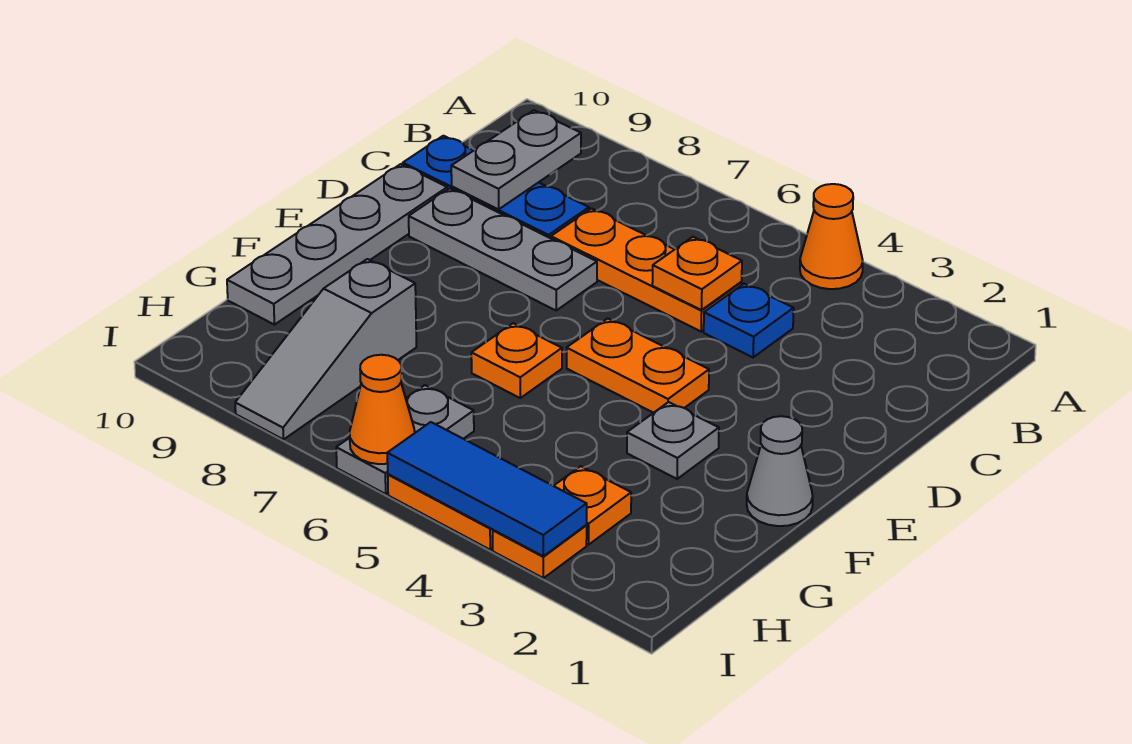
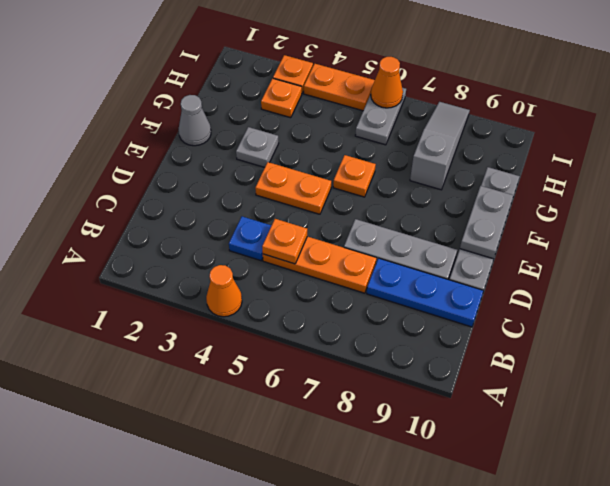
grey 1x2 plate [451,110,581,209] -> grey 1x2 plate moved to [460,186,513,259]
blue 1x3 tile [387,422,587,556] -> none

